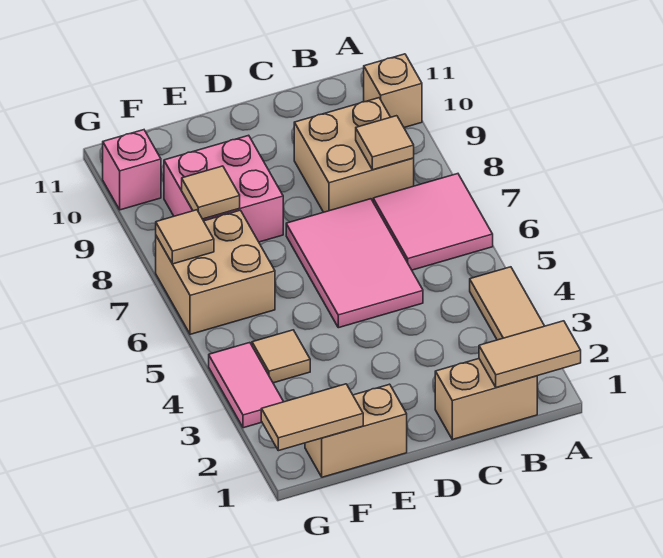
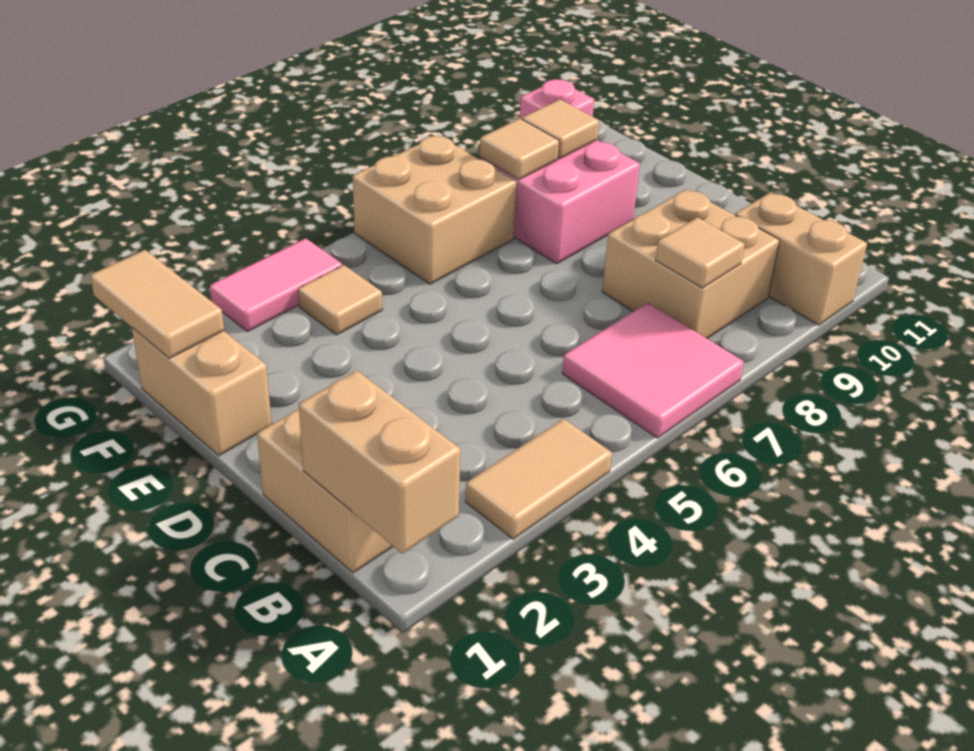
tan 1x2 tile [479,321,581,387] -> tan 1x2 brick [299,371,461,554]
tan 1x1 brick [364,54,422,127] -> tan 1x2 brick [735,192,867,325]
pink 2x3 tile [286,199,423,328] -> none
tan 1x1 tile [156,210,214,264] -> tan 1x1 tile moved to [522,99,599,159]

